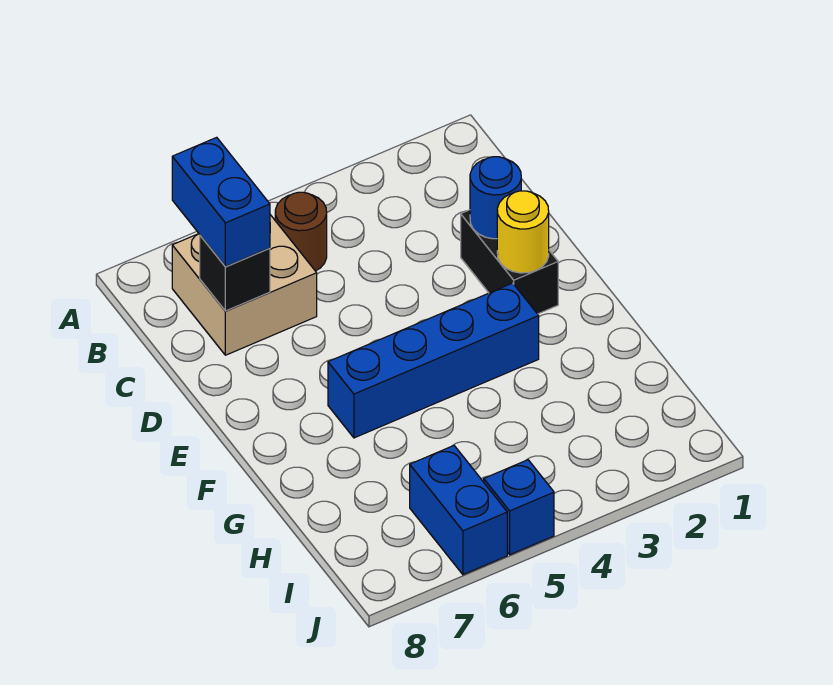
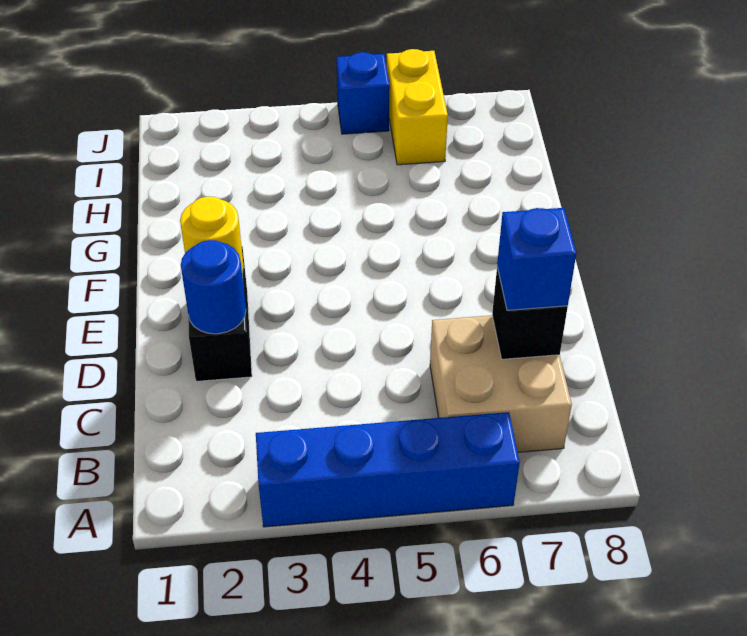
brown 1x1 round brick [275,192,327,271] -> none
blue 1x2 brick [172,137,270,267] -> blue 1x1 brick [497,208,576,310]
blue 1x4 brick [328,283,539,438] -> blue 1x4 brick moved to [256,412,520,527]
blue 1x2 brick [410,446,507,575] -> yellow 1x2 brick [387,49,448,165]

